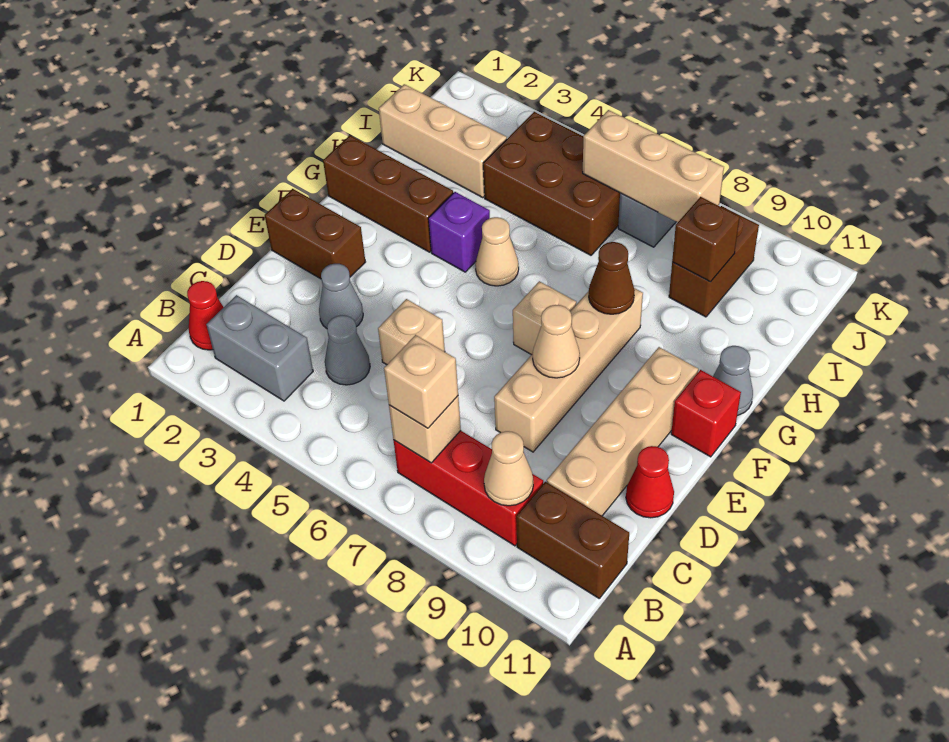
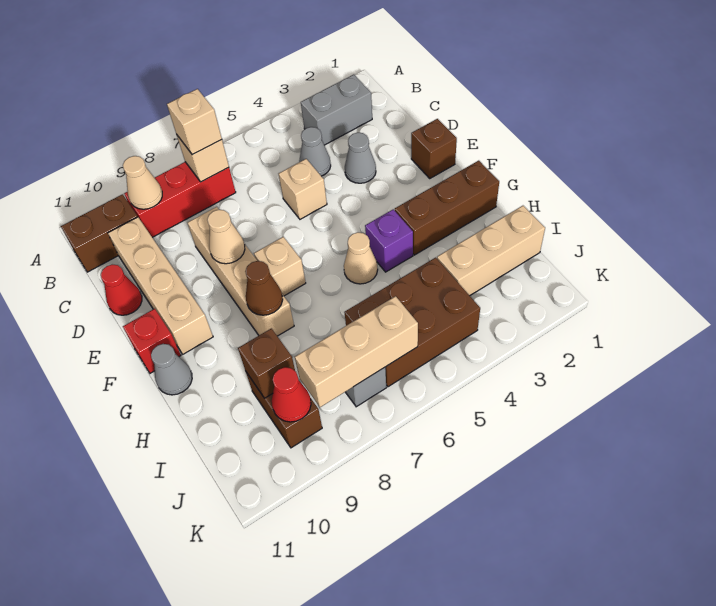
red 1x1 cone [187,281,224,350] -> red 1x1 cone moved to [272,367,311,422]
brown 1x2 brick [265,189,365,279] -> brown 1x1 brick [411,119,457,178]

